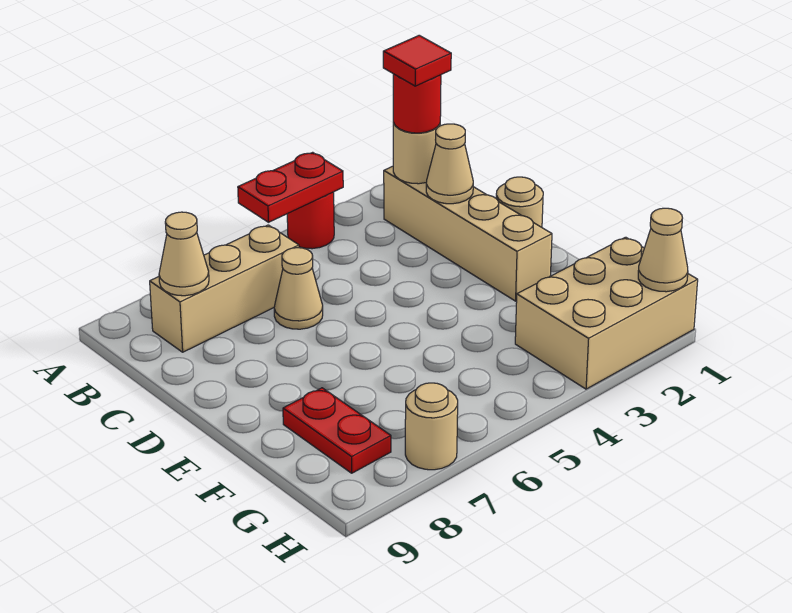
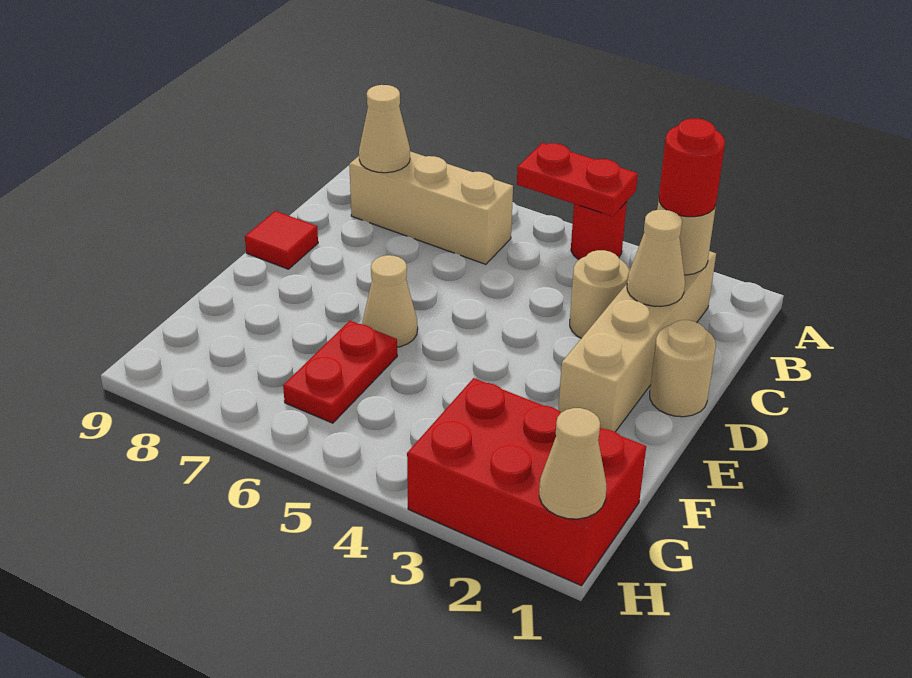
red 1x1 tile [383,35,451,86] -> red 1x1 tile moved to [245,211,318,269]
tan 1x1 cone [274,248,323,329] -> tan 1x1 cone moved to [362,255,418,347]
red 1x2 plate [283,388,391,473] -> red 1x2 plate moved to [283,321,397,423]
tan 2x3 brick [515,237,698,389] -> red 2x3 brick [407,378,646,586]
tan 1x1 round brick [405,383,458,470] -> tan 1x1 round brick moved to [570,250,629,338]

